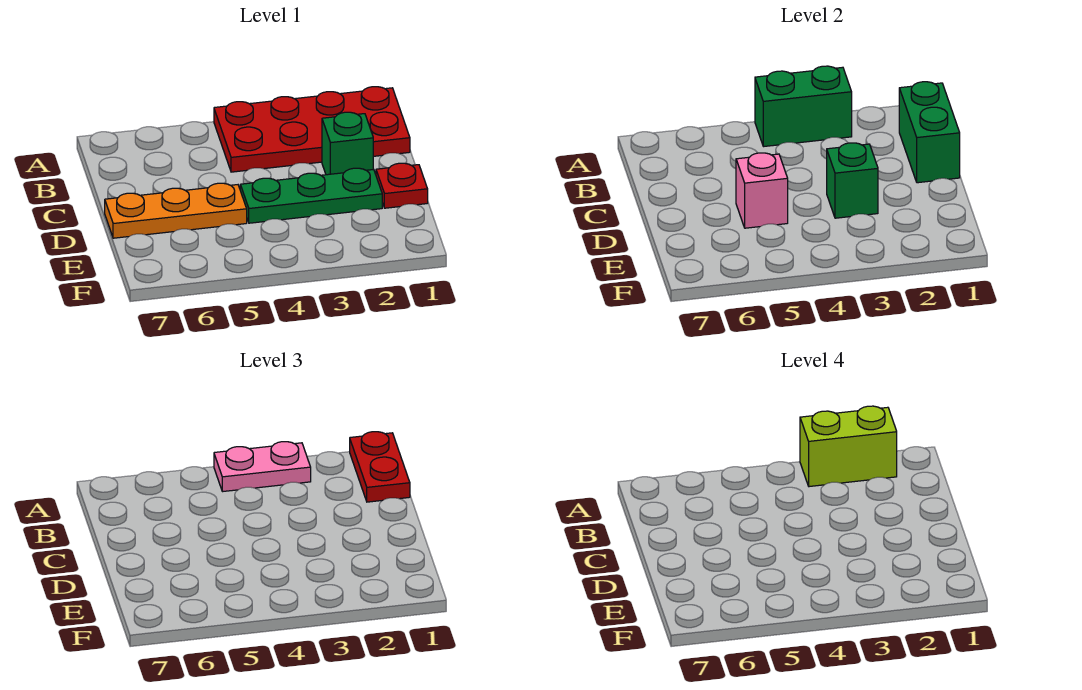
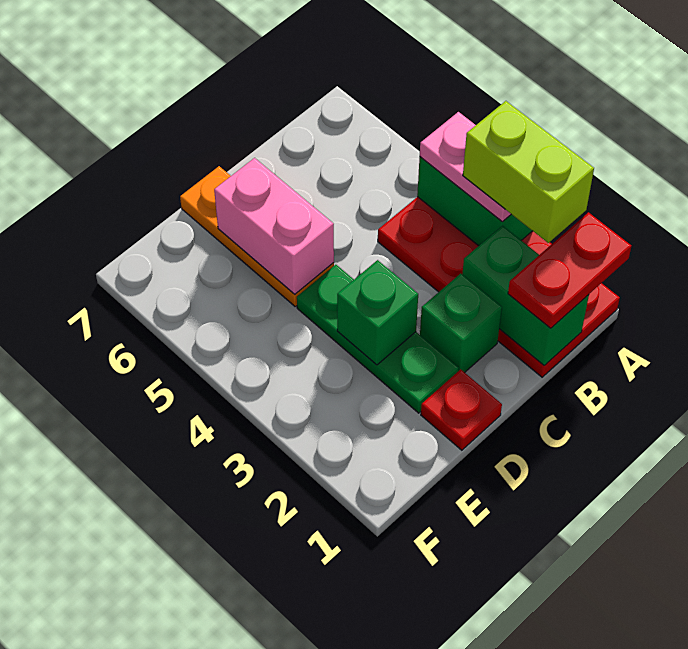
green 1x2 brick [899,82,960,183] -> green 1x2 brick turned to [462,226,589,365]
pink 1x1 brick [736,153,788,228] -> pink 1x2 brick [214,158,334,294]

